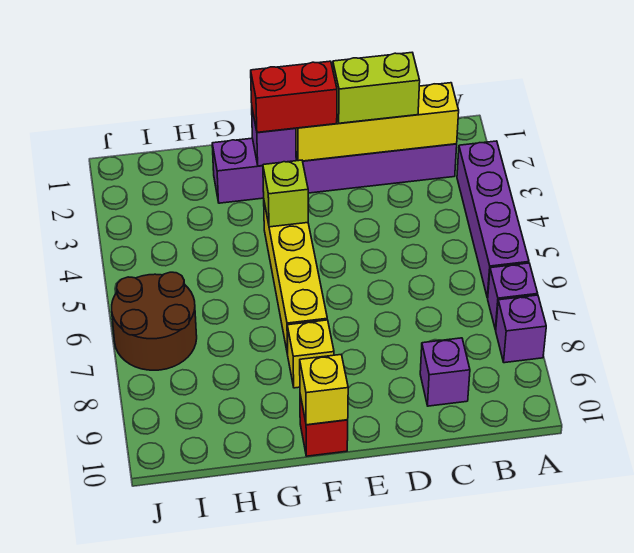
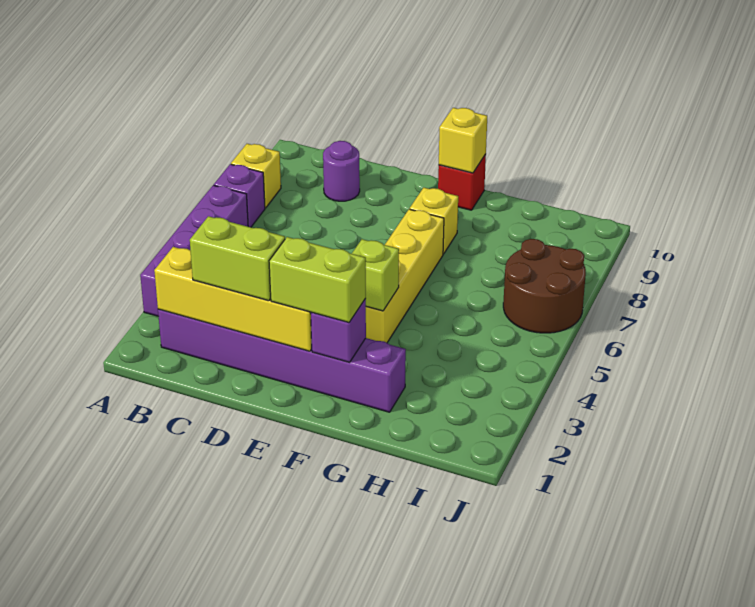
purple 1x1 brick [496,295,546,363] -> yellow 1x1 brick [231,144,281,208]
purple 1x1 brick [420,338,470,406] -> purple 1x1 round brick [323,141,360,201]
red 1x2 brick [251,61,337,132] -> lime 1x2 brick [269,237,366,323]

